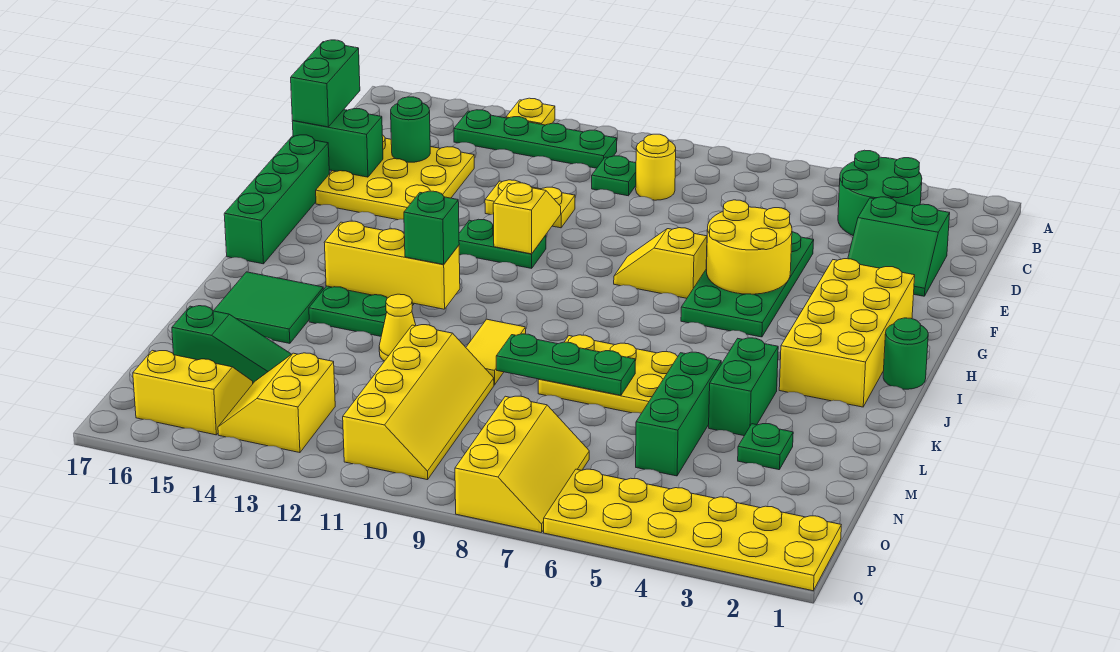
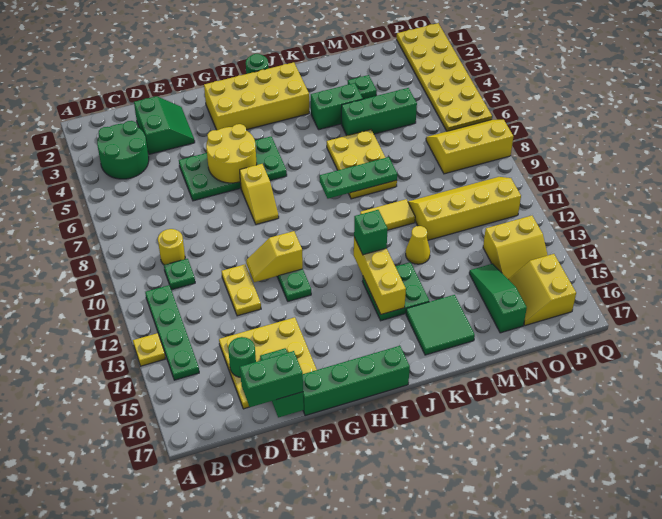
green 1x3 plate [496,334,635,395] -> green 1x3 plate turned to [320,157,397,199]

